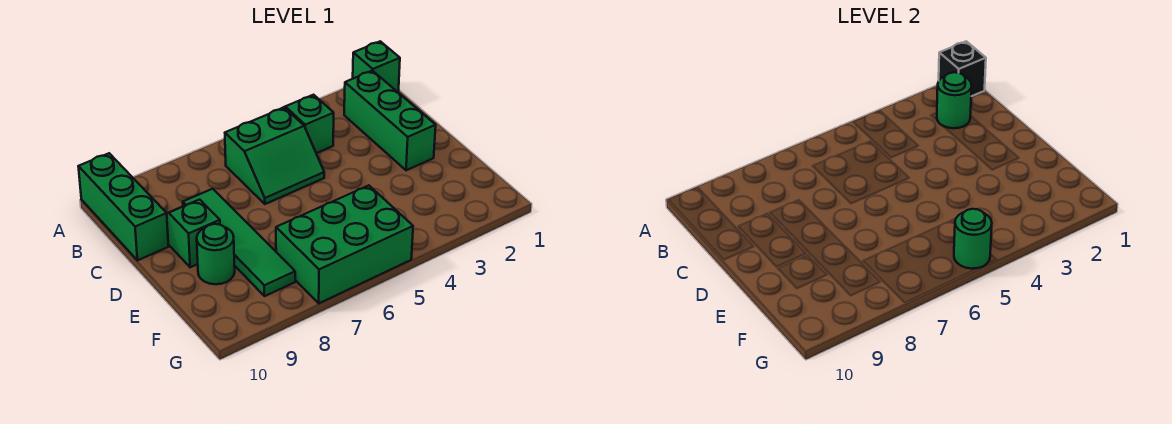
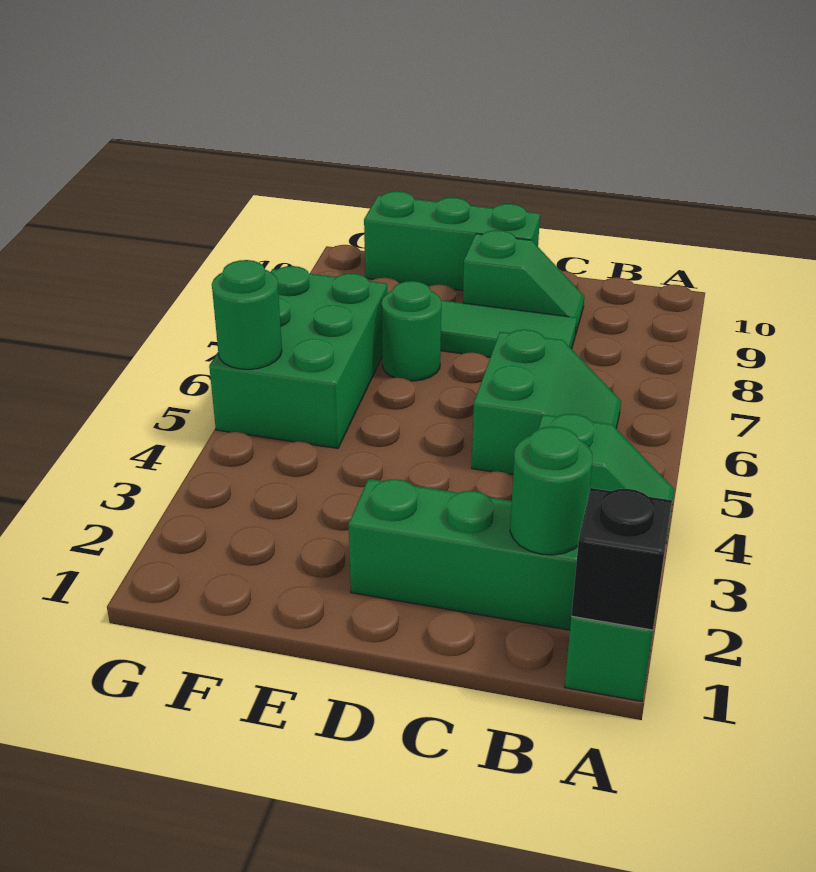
green 1x3 brick [78,153,169,260] -> green 1x3 brick moved to [364,191,540,291]
green 2x2 slope [225,108,324,204] -> green 2x2 slope turned to [472,330,621,475]
green 1x1 round brick [197,224,235,284] -> green 1x1 round brick moved to [382,281,441,381]

